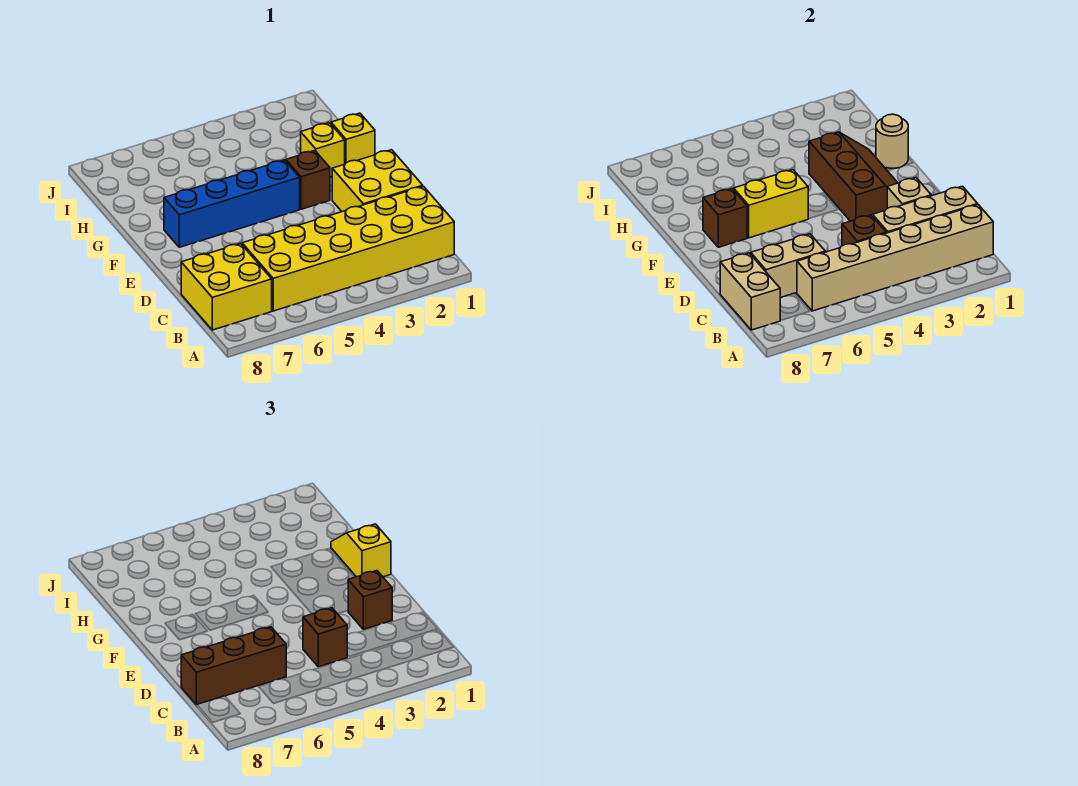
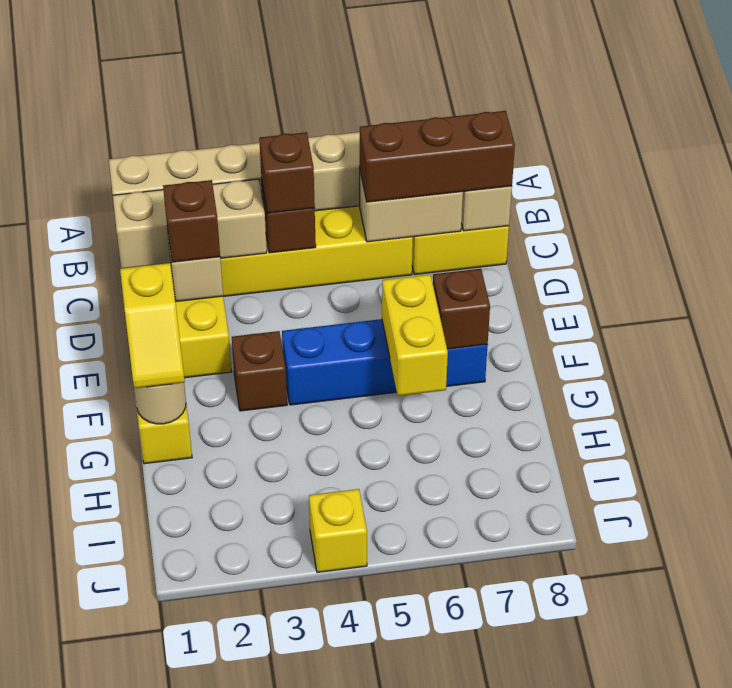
brown 2x3 slope [809,132,898,221] -> none
yellow 1x2 brick [734,170,808,238] -> yellow 1x2 brick turned to [382,275,448,396]
yellow 1x1 brick [301,123,345,177] -> yellow 1x1 brick moved to [309,489,367,572]

